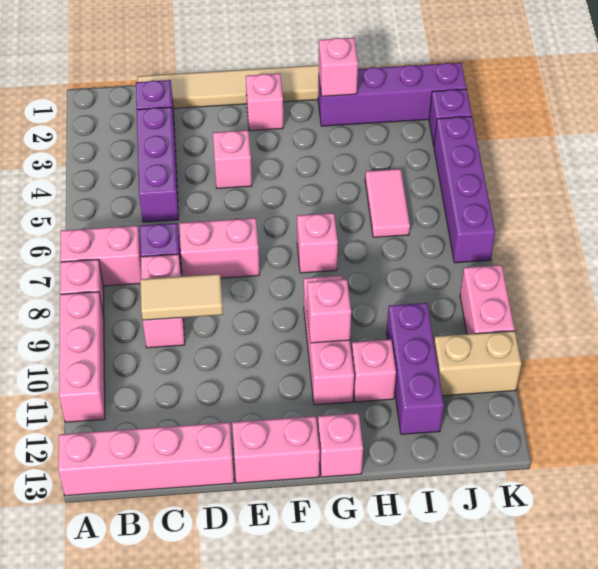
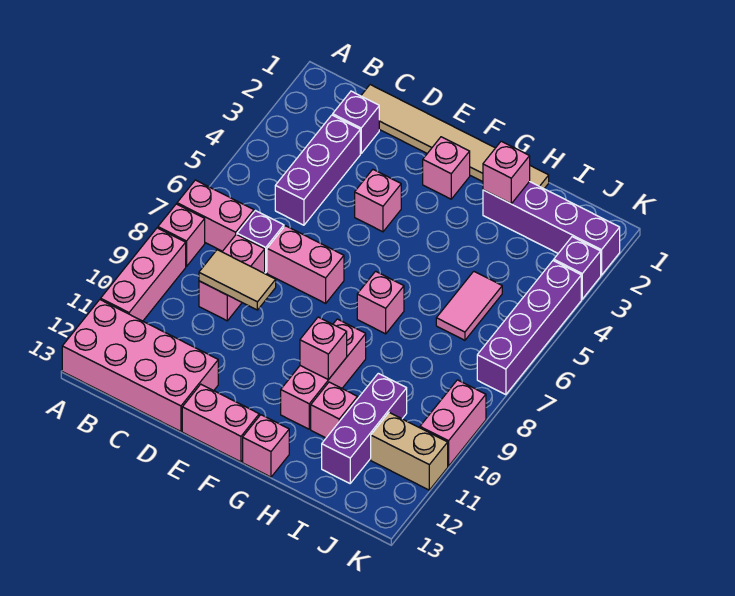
pink 1x4 brick [58,422,234,496] -> pink 2x4 brick [62,300,218,431]

